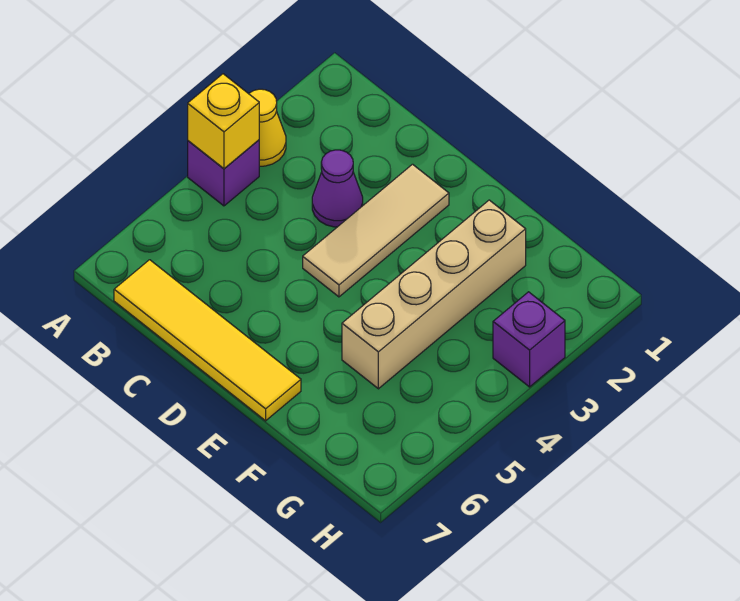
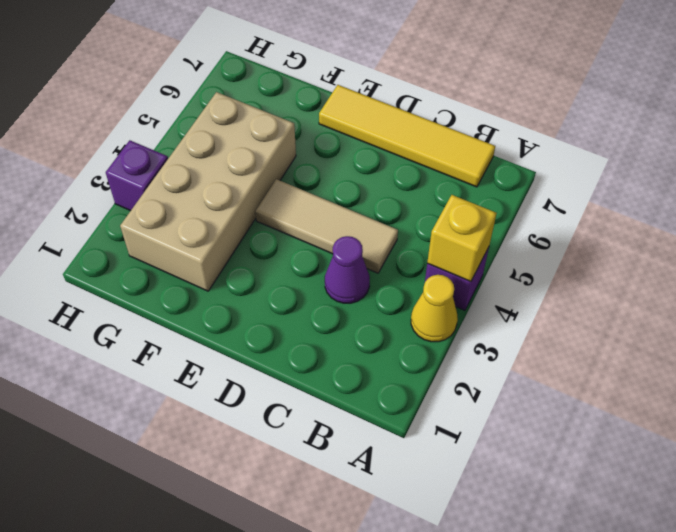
tan 1x3 tile [303,164,449,297] -> tan 1x3 tile turned to [255,179,398,273]
tan 1x4 brick [342,200,526,389] -> tan 2x4 brick [120,92,296,291]

